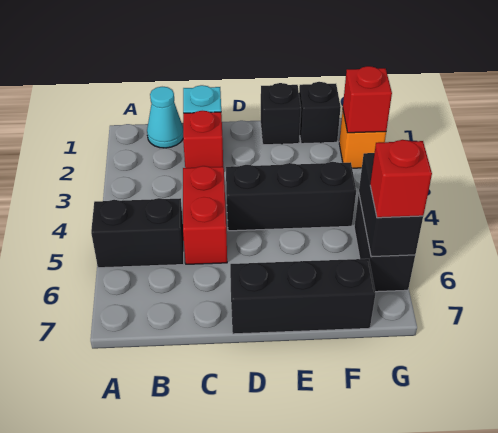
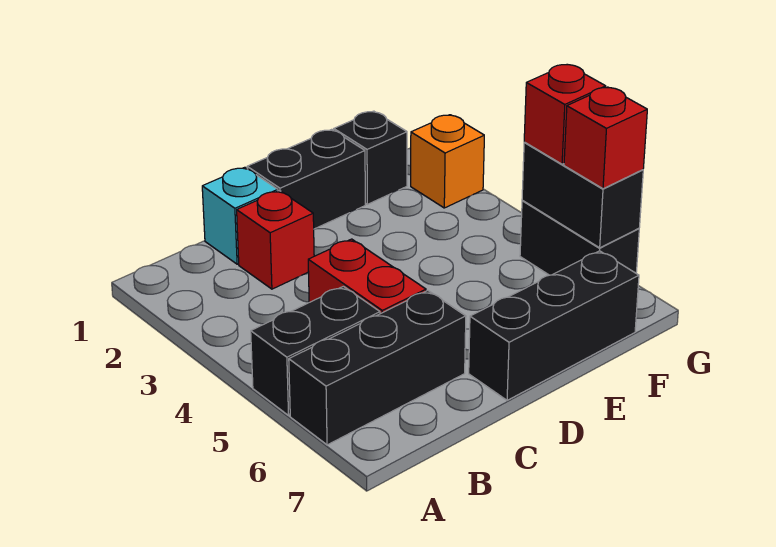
cyan 1x1 cone [147,87,183,148] -> none
black 1x3 brick [226,162,356,231] -> black 1x3 brick moved to [289,291,466,445]
black 1x1 brick [261,83,301,145] -> black 1x2 brick [247,129,365,229]
red 1x1 brick [343,66,392,133] -> red 1x1 brick moved to [524,65,606,164]

